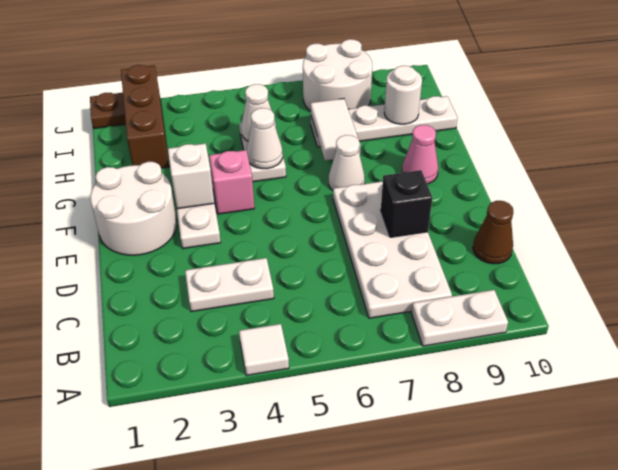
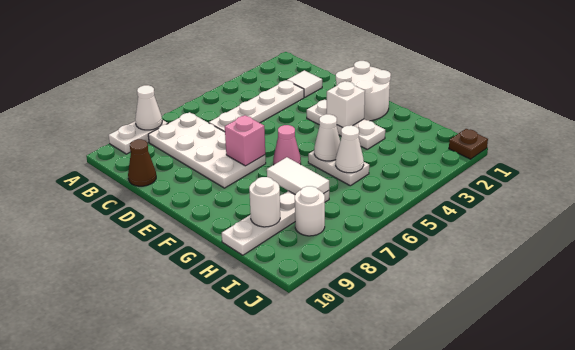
white 1x1 tile [239,324,289,376] -> white 1x1 tile moved to [287,70,322,97]
white 1x2 plate [185,258,274,312] -> white 1x4 plate [209,81,304,132]
black 1x1 brick [381,170,432,237] -> none
pink 1x1 brick [209,150,254,214] -> pink 1x1 brick moved to [225,115,265,166]
white 1x1 cone [329,135,365,190] -> white 1x1 cone moved to [135,85,162,130]
pink 1x1 cone [402,125,438,184] -> pink 1x1 cone moved to [273,125,301,164]
brown 1x3 brick [121,65,169,168] -> none
white 2x2 round brick [303,39,372,111] -> white 1x1 round brick [295,186,325,236]

